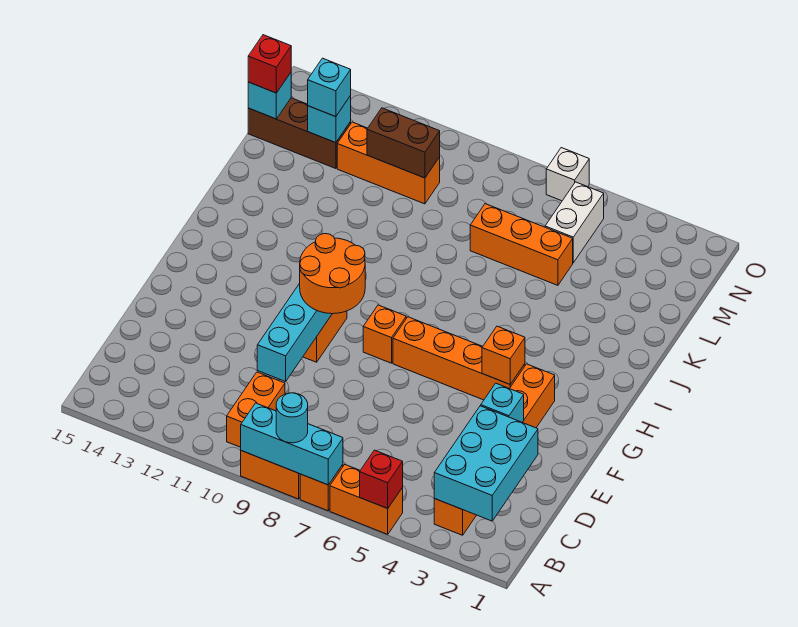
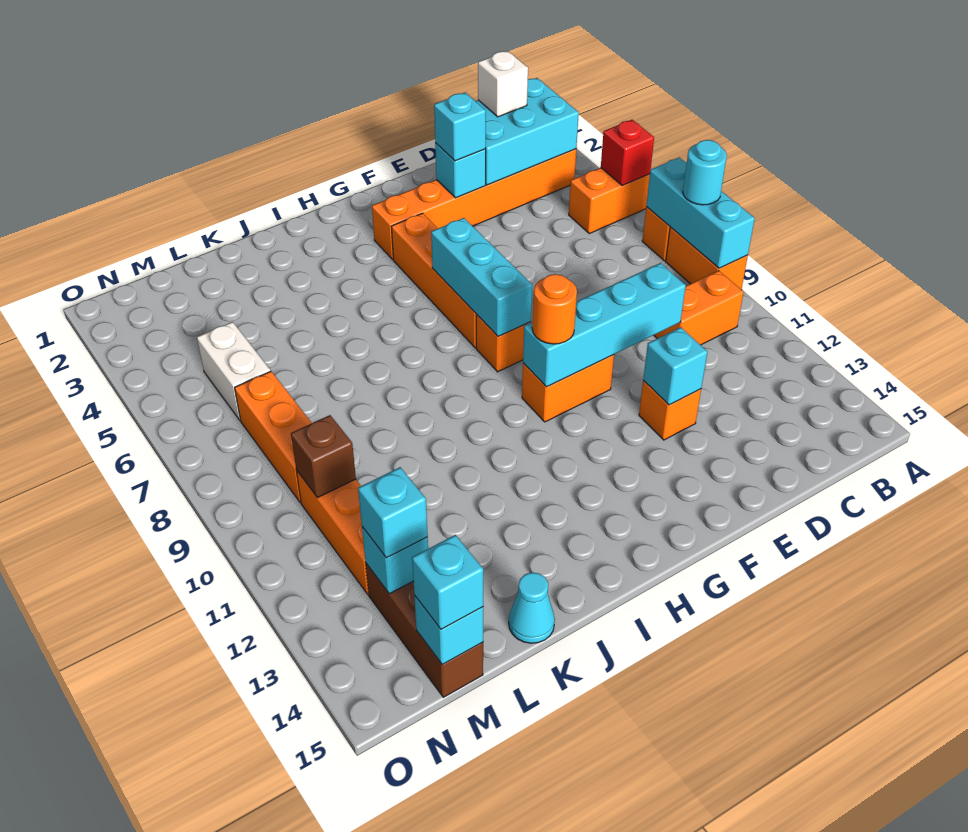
orange 1x2 brick [330,465,403,534] -> orange 1x2 brick turned to [569,168,650,234]
none -> cyan 1x1 brick [434,93,486,161]
none -> cyan 1x1 brick [643,327,708,405]
orange 2x2 round brick [300,234,365,314] -> orange 1x1 round brick [532,274,577,344]
orange 1x1 brick [482,326,525,384] -> orange 1x1 brick moved to [639,381,701,440]
none -> cyan 1x3 brick [431,218,532,337]
none -> cyan 1x1 cone [509,572,555,643]
orange 1x3 brick [470,204,573,285] -> orange 1x3 brick moved to [235,371,312,503]
white 1x2 brick [545,182,604,263] -> white 1x2 brick turned to [197,322,270,421]
brown 1x2 brick [367,108,440,178] -> brown 1x1 brick [291,415,356,498]
red 1x1 brick [248,35,291,93] -> cyan 1x1 brick [412,535,483,629]
white 1x1 brick [546,148,589,201] -> white 1x1 brick moved to [478,51,528,117]

